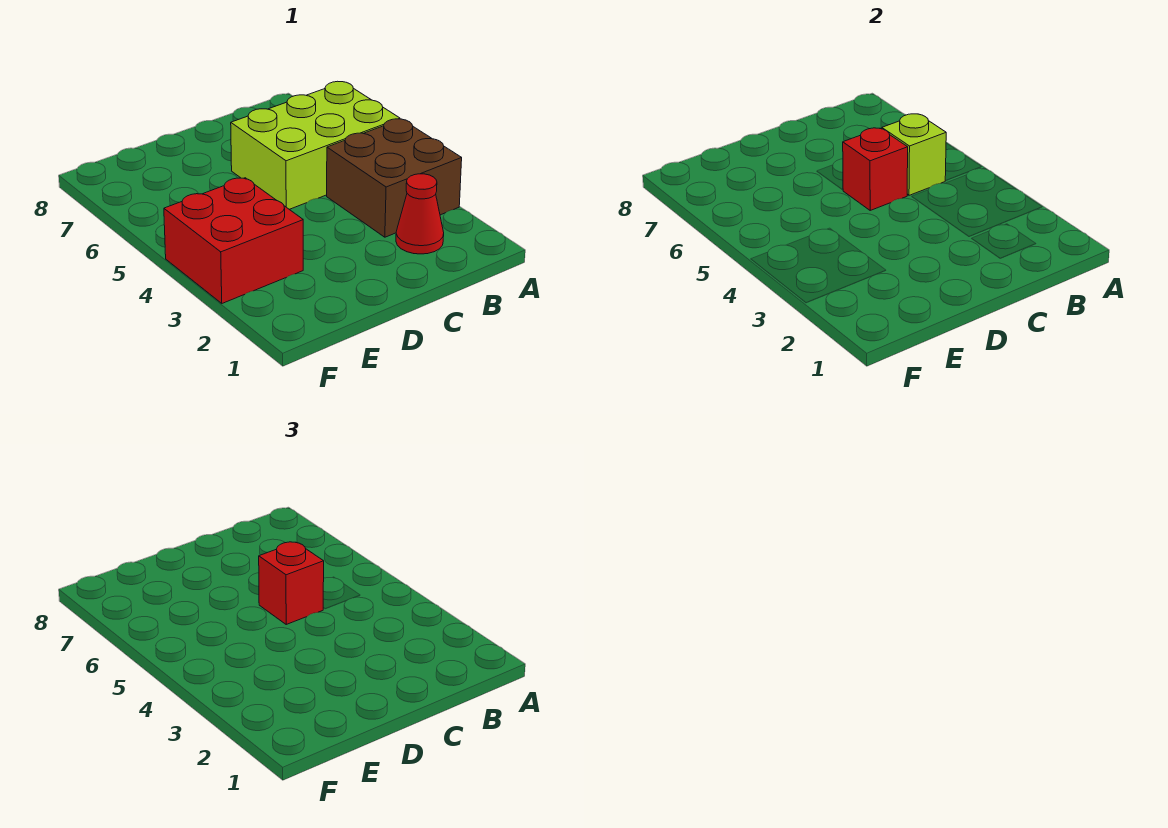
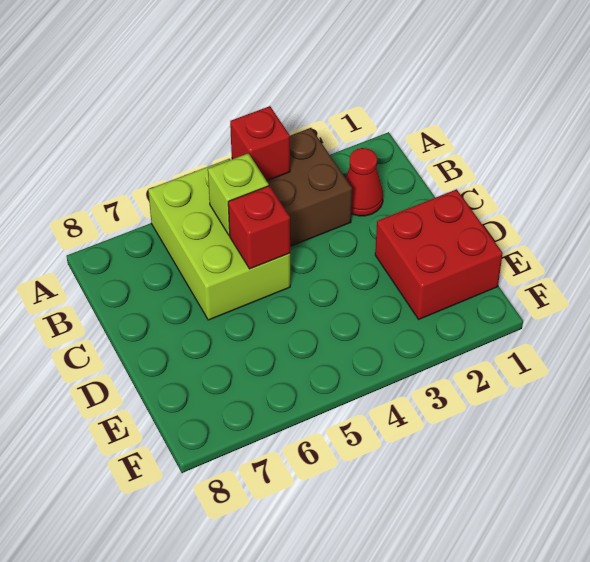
red 1x1 brick [259,542,324,624] -> red 1x1 brick moved to [230,106,290,181]
red 2x2 brick [164,178,303,303] -> red 2x2 brick moved to [375,189,503,319]

